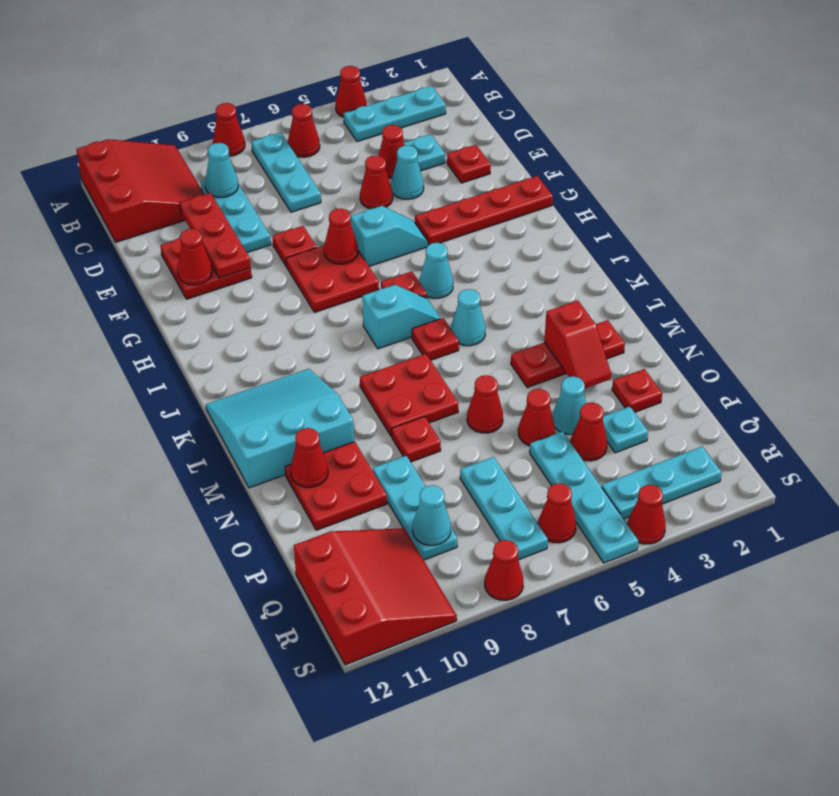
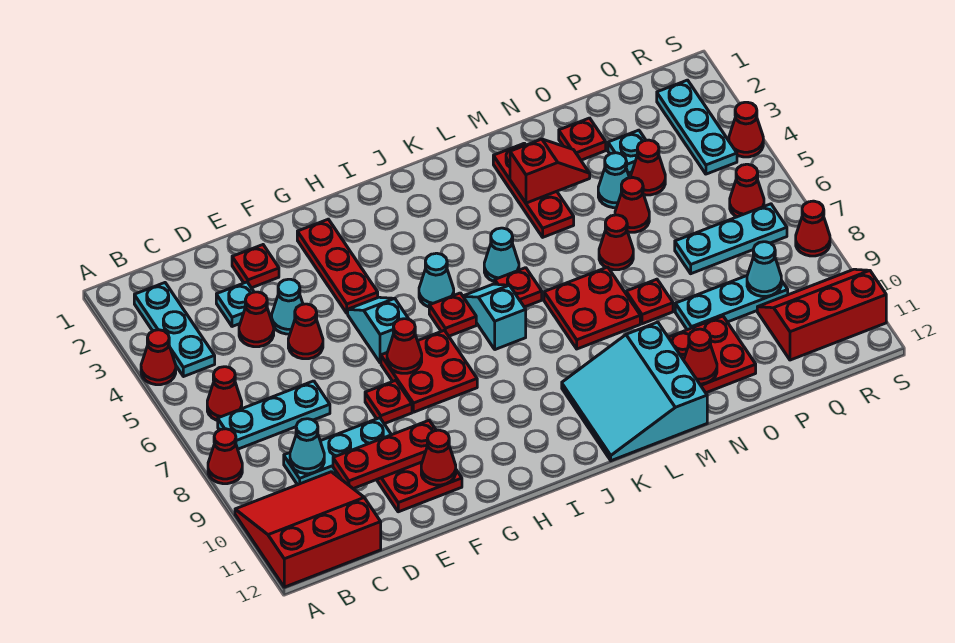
red 1x4 plate [415,176,553,245] -> red 1x3 plate [297,219,378,313]
cyan 1x4 plate [530,431,638,563] -> none
red 3x3 slope [294,528,457,665] -> red 2x3 slope [757,269,886,360]

